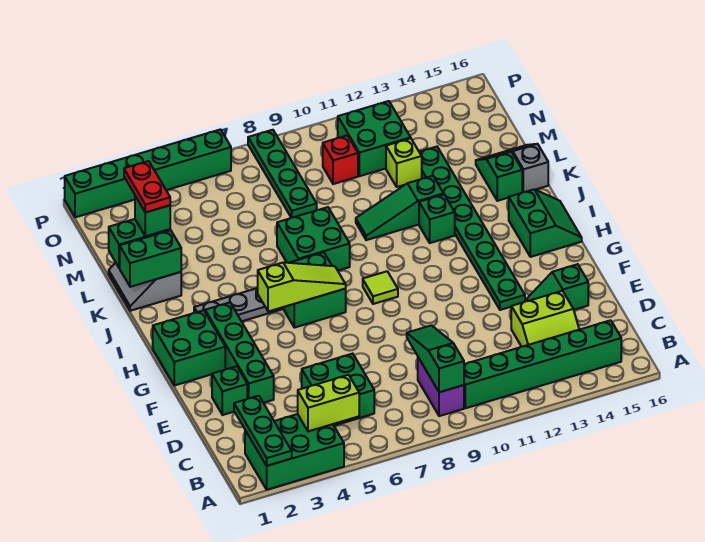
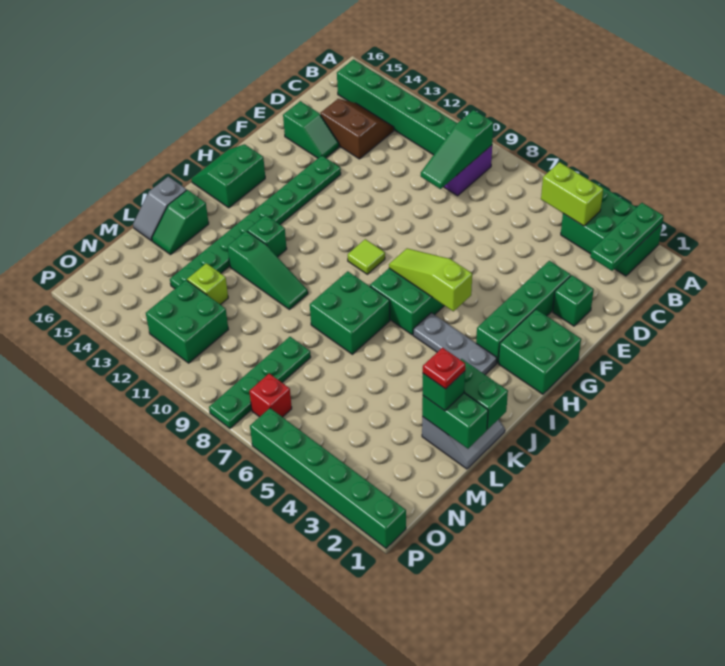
green 2x2 brick [302,354,374,426] -> none
lime 2x2 slope [511,291,579,347] -> brown 2x2 slope [321,99,394,159]
red 1x2 plate [124,161,170,212] -> red 1x1 plate [423,348,465,389]
red 1x1 brick [323,135,358,184] -> red 1x1 brick moved to [249,373,292,417]

